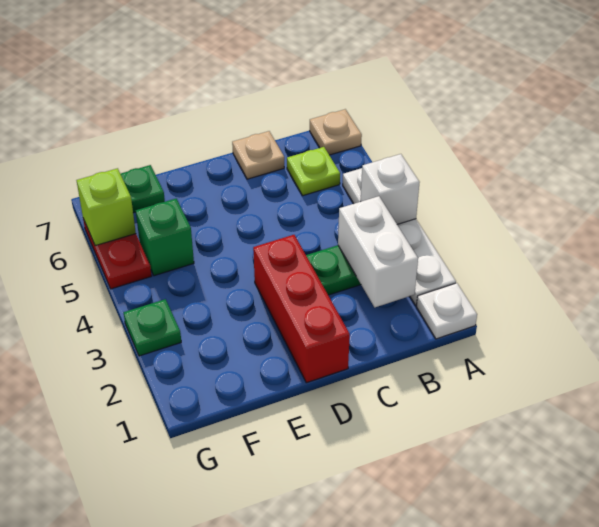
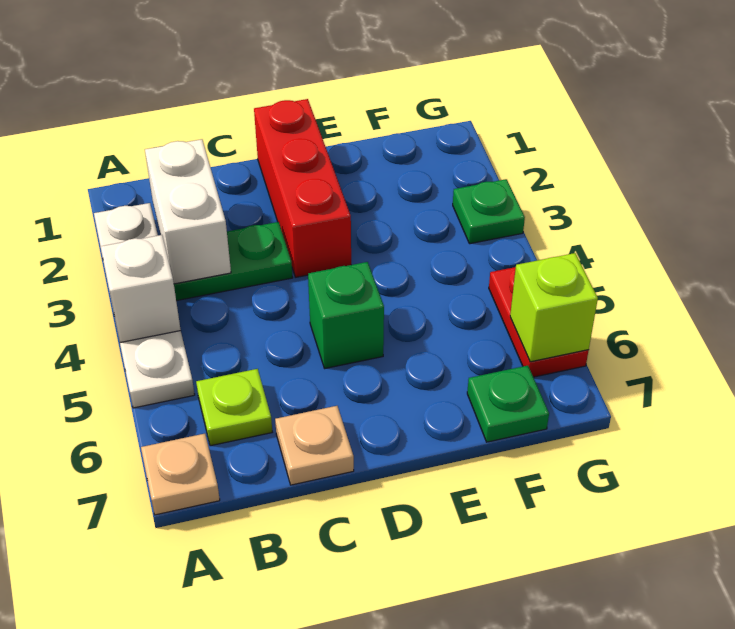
white 1x1 plate [416,283,477,339] -> none
green 1x1 brick [136,199,194,276] -> green 1x1 brick moved to [308,262,384,368]

